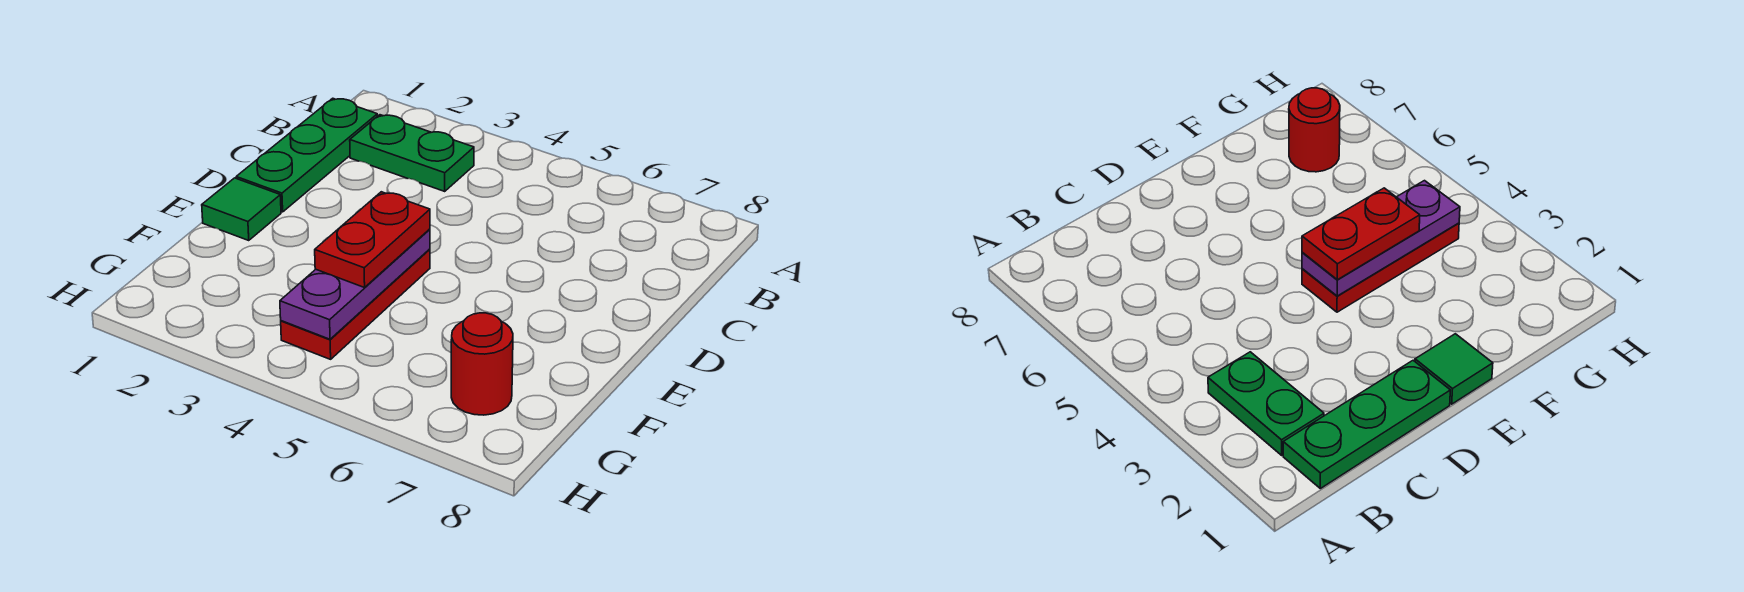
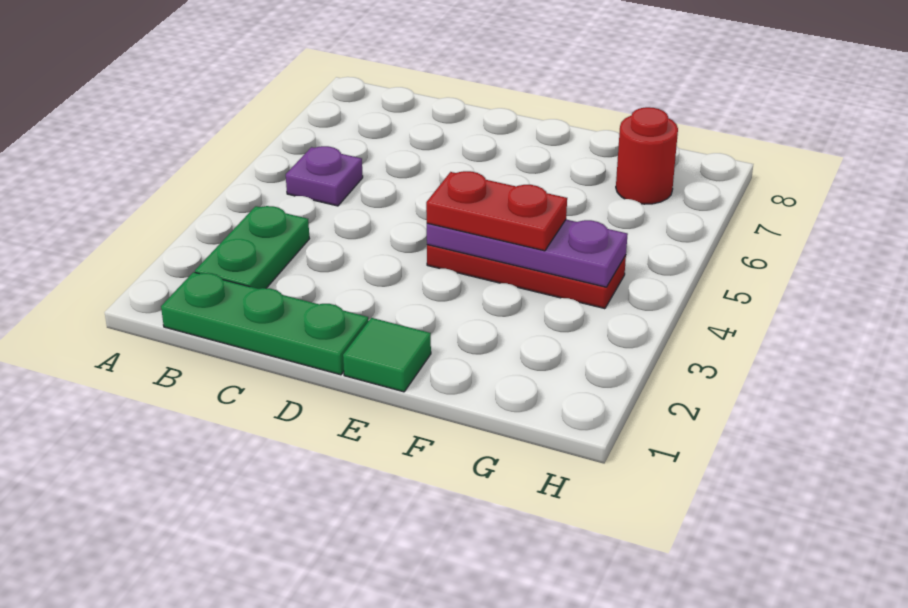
none -> purple 1x1 plate [286,146,363,206]

